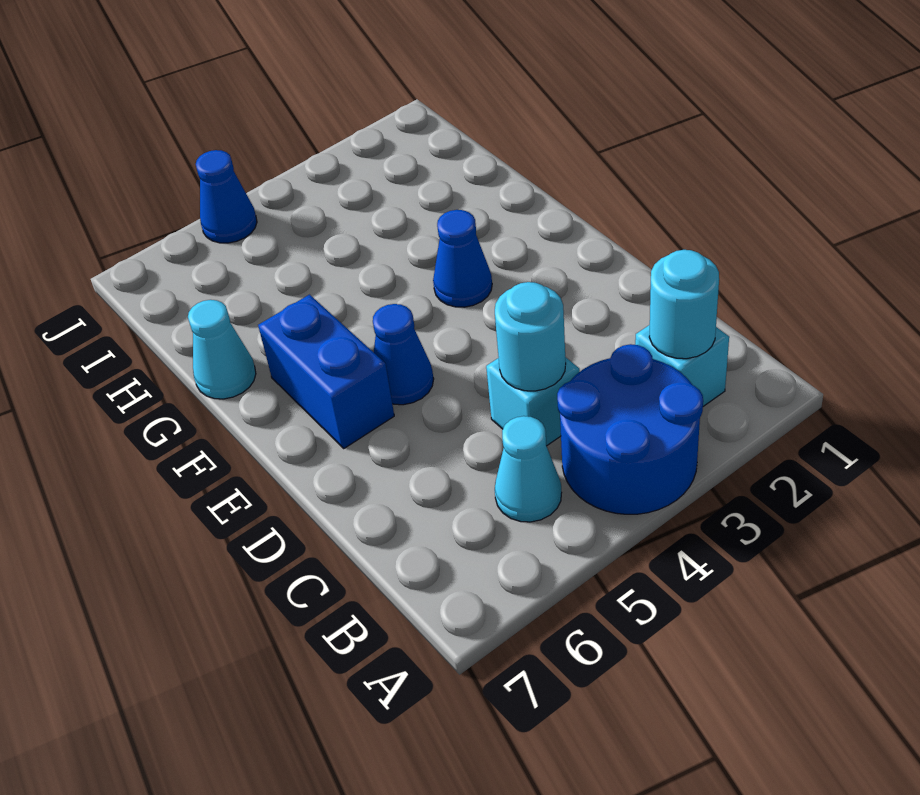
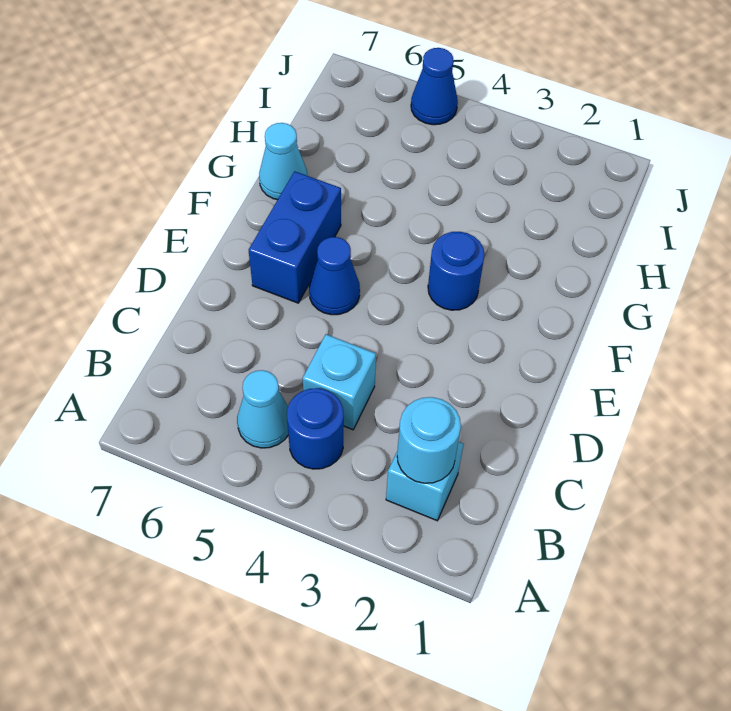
blue 2x2 round brick [557,344,703,514] -> blue 1x1 round brick [287,388,344,469]
cyan 1x1 round brick [495,282,566,391] -> none
blue 1x1 cone [433,210,492,307] -> blue 1x1 round brick [428,232,484,310]

